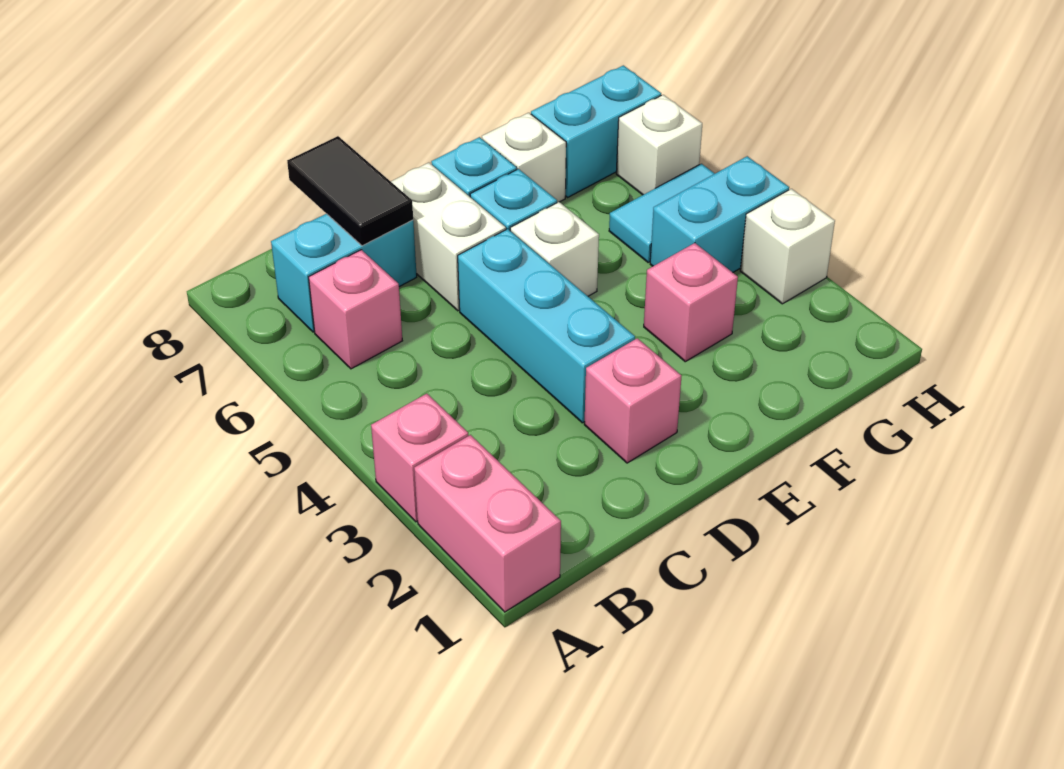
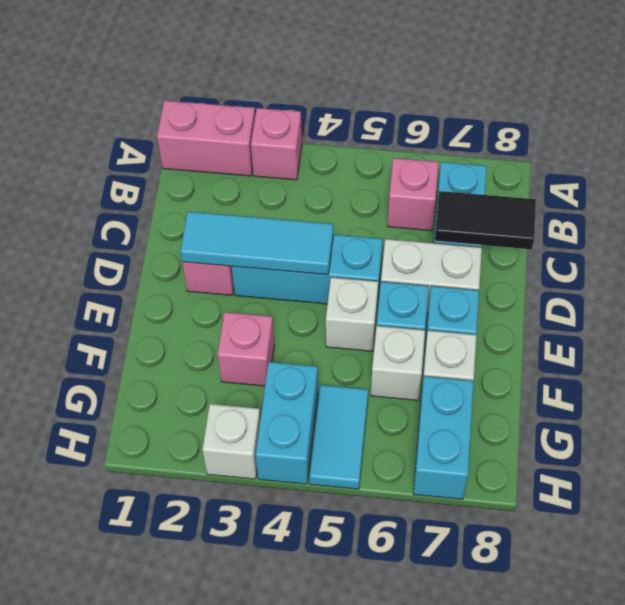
none -> cyan 1x3 tile [180,212,333,275]
white 1x1 brick [616,95,702,195] -> white 1x1 brick moved to [371,326,425,400]

